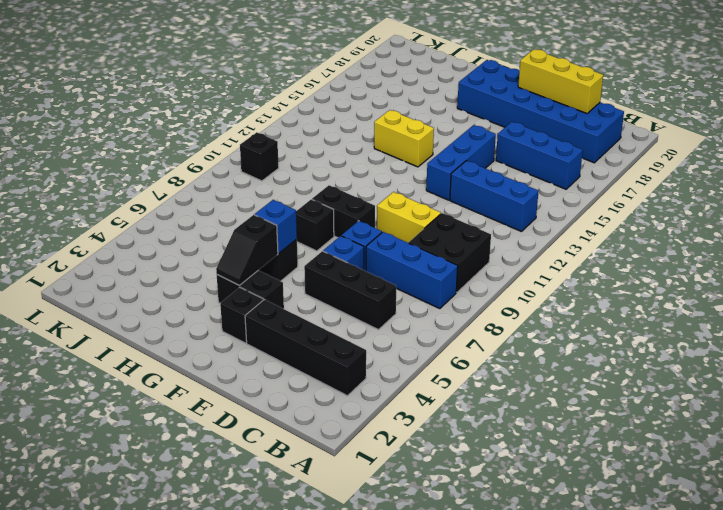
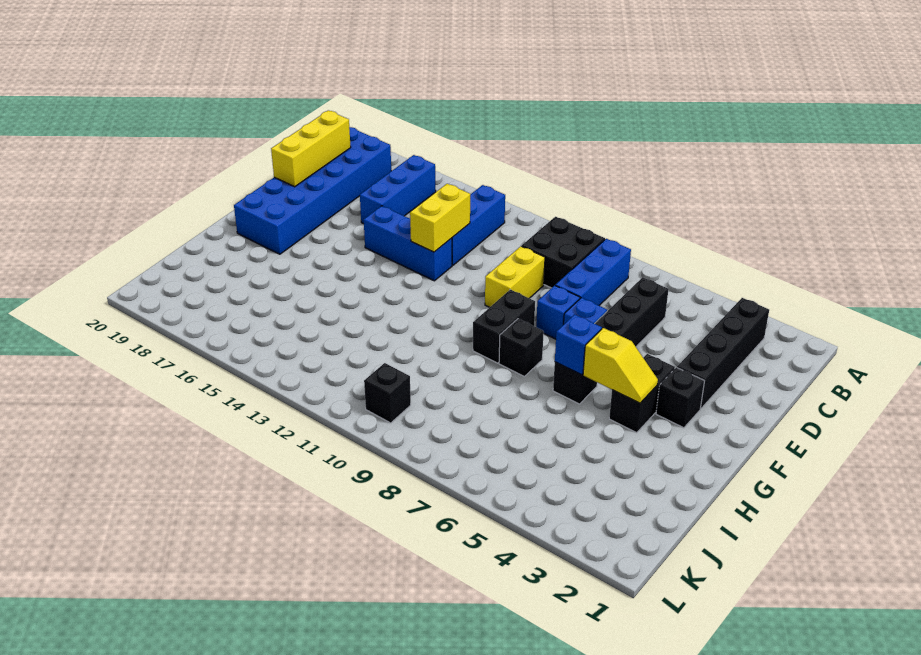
black 1x2 slope [216,215,278,285] -> yellow 1x2 slope [583,328,658,403]
yellow 1x2 brick [374,110,434,167] -> yellow 1x2 brick moved to [410,184,470,252]

